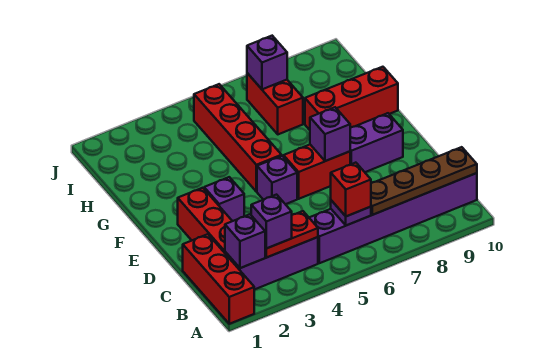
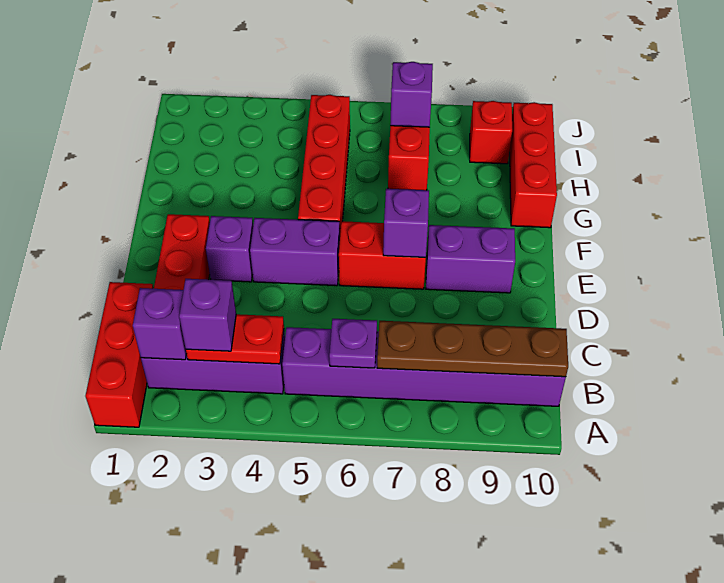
red 1x1 brick [331,163,371,216] -> red 1x1 brick moved to [470,101,512,164]
purple 1x1 brick [257,156,297,204] -> purple 1x2 brick [250,218,340,286]
red 1x3 brick [305,67,398,130] -> red 1x3 brick turned to [510,102,557,228]

